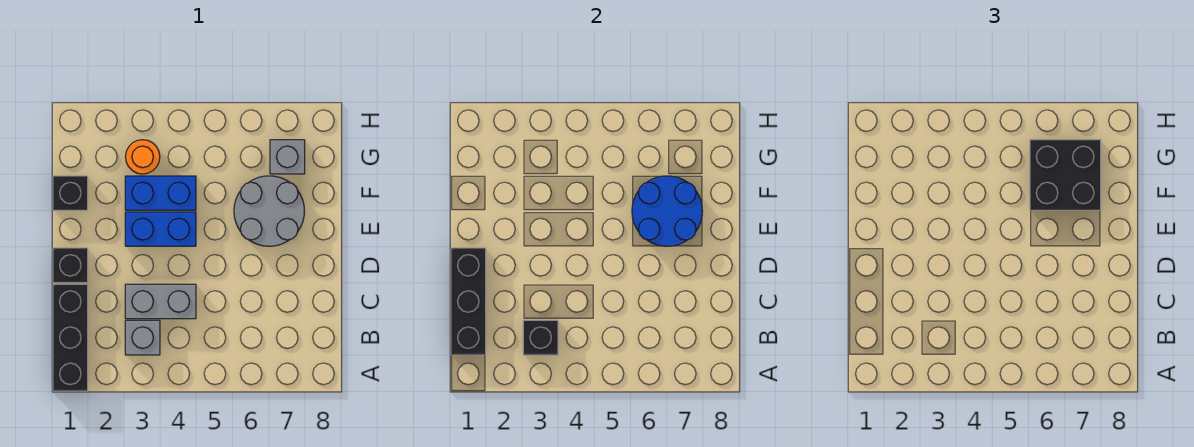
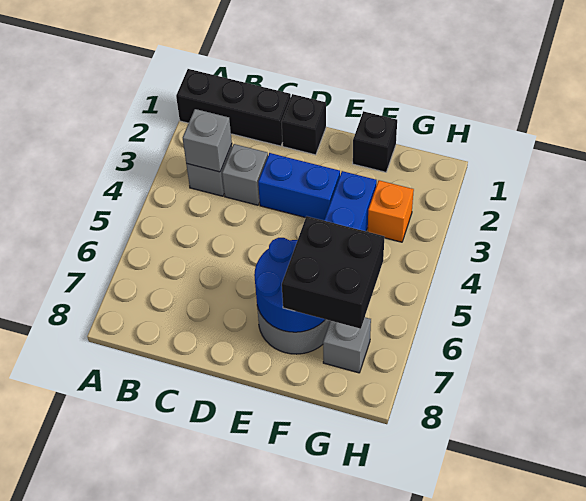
black 1x3 brick [451,248,486,355] -> none
black 1x1 brick [523,320,558,355] -> grey 1x1 brick [183,109,232,172]
grey 1x2 brick [125,284,196,319] -> grey 1x1 brick [222,144,268,205]
blue 1x2 brick [125,212,196,246] -> blue 1x2 brick turned to [258,153,340,221]
orange 1x1 round brick [126,140,160,174] -> orange 1x1 brick [368,180,414,242]

